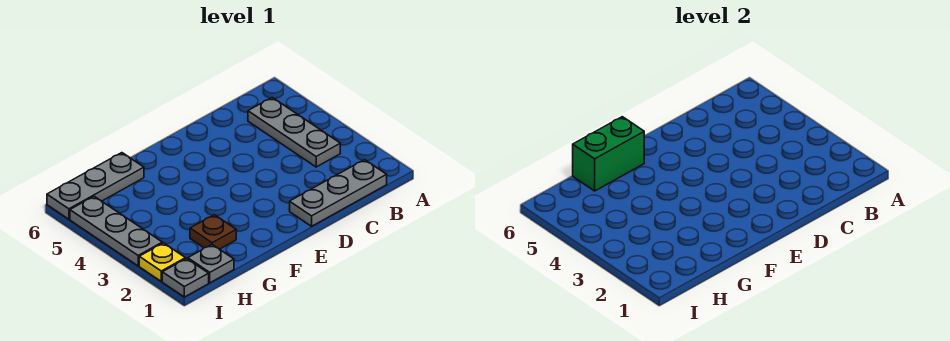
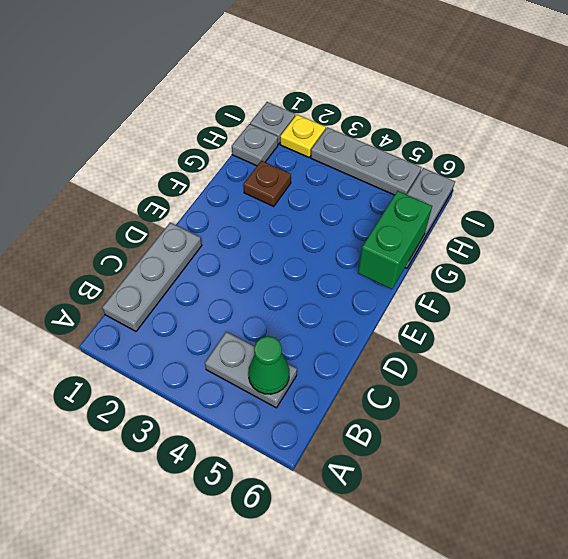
grey 1x3 plate [248,98,340,167] -> grey 1x2 plate [205,332,297,408]
none -> green 1x1 cone [248,336,289,394]

